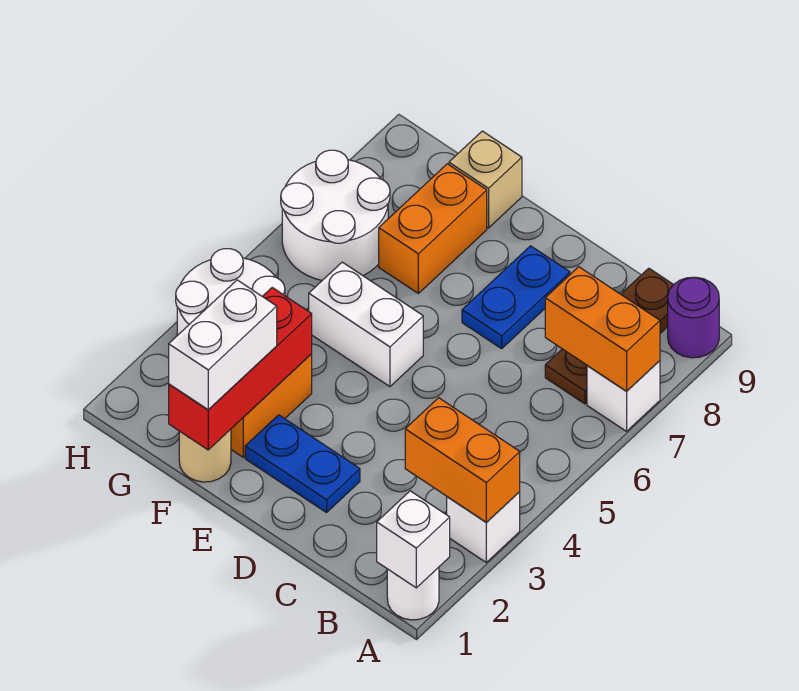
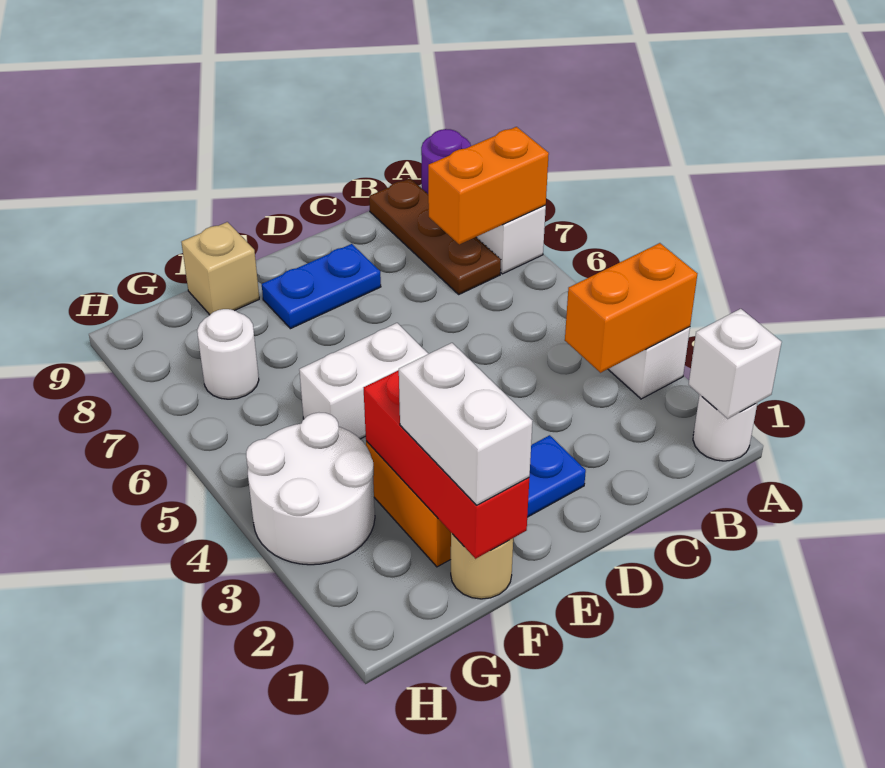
blue 1x2 plate [462,246,570,349] -> blue 1x2 plate turned to [262,244,381,329]
orange 1x2 brick [379,164,487,293] -> none
white 2x2 round brick [281,150,390,280] -> white 1x1 round brick [197,309,259,399]

